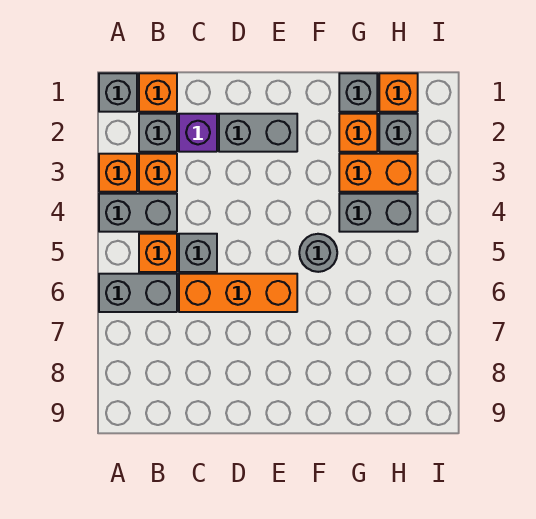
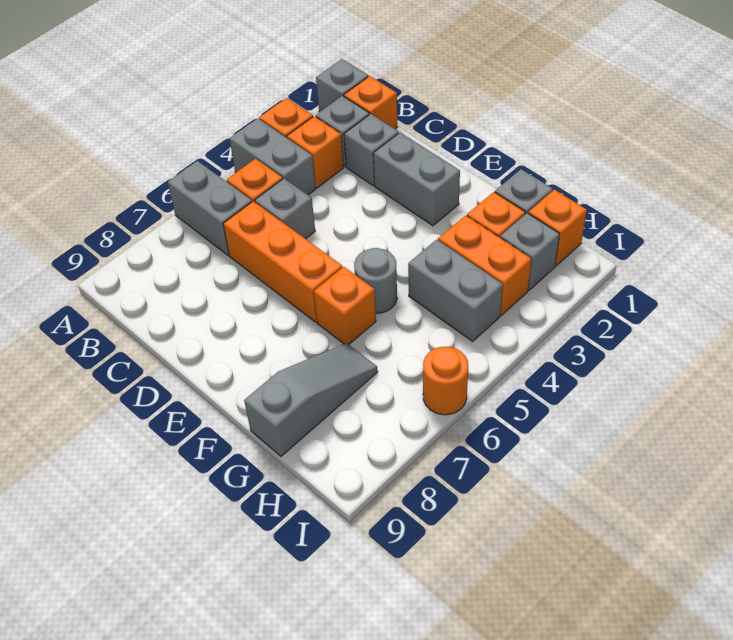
purple 1x1 brick [179,114,217,152] -> grey 1x1 brick [344,114,399,186]
none -> orange 1x1 brick [314,267,376,344]
none -> grey 1x3 slope [244,343,378,456]
none -> orange 1x1 round brick [423,347,468,415]

